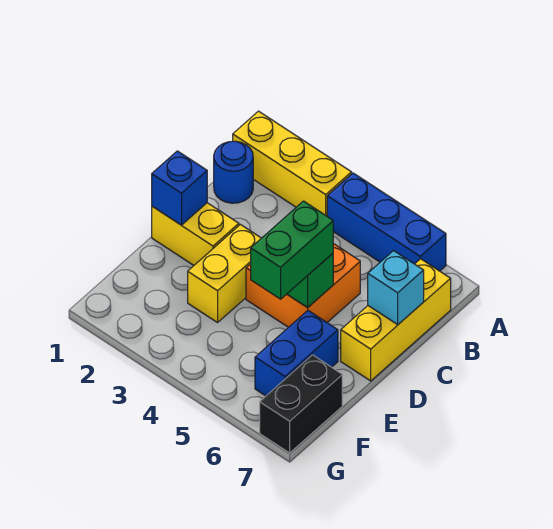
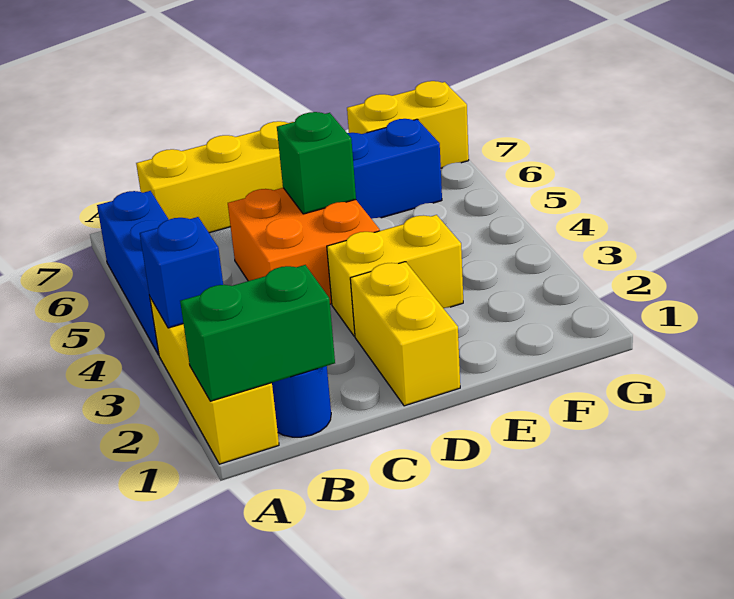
cyan 1x1 brick [368,251,424,325] -> none
blue 1x1 brick [152,151,207,225] -> blue 1x1 brick moved to [140,217,223,328]
green 1x2 brick [251,201,333,299] -> green 1x2 brick moved to [180,265,335,401]
black 1x2 brick [260,355,342,453] -> yellow 1x2 brick [347,81,469,168]

